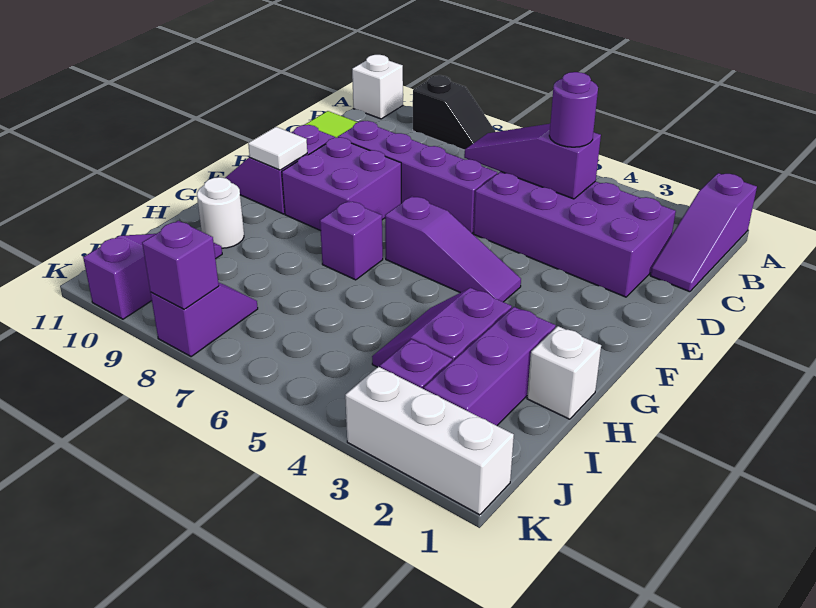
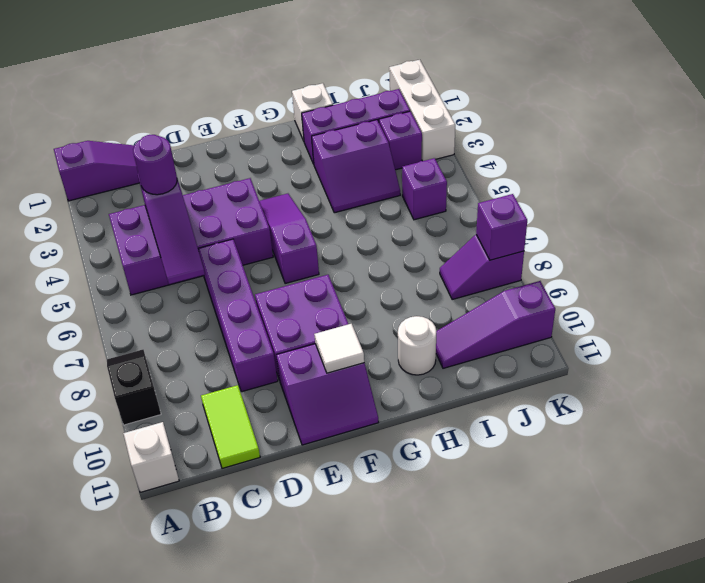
purple 2x4 brick [474,172,676,297] -> purple 2x4 brick turned to [109,178,273,295]
purple 1x1 brick [320,201,383,280] -> purple 1x1 brick moved to [402,158,447,220]

